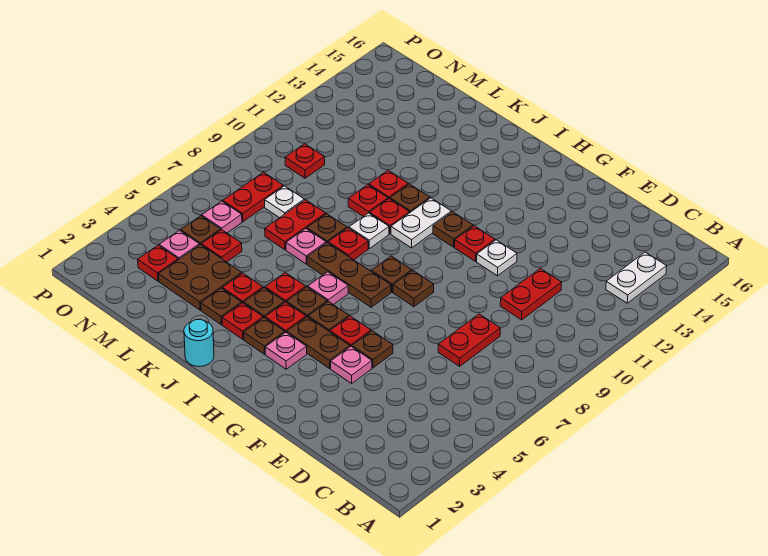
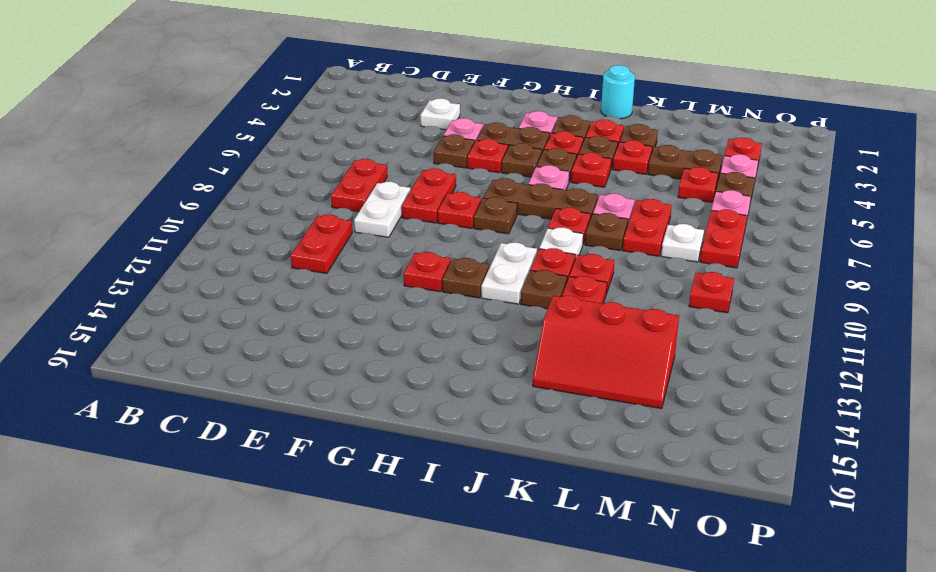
white 1x2 plate [606,252,667,303] -> white 1x2 plate moved to [354,182,411,237]
none -> red 1x2 plate [402,169,456,223]
white 1x1 plate [477,240,517,276] -> white 1x1 plate moved to [420,99,460,130]
brown 1x1 plate [393,271,434,307] -> red 1x1 plate [438,192,481,228]
none -> red 2x3 slope [533,296,679,409]
brown 2x2 plate [159,244,242,310] -> brown 1x2 plate [648,145,723,182]

